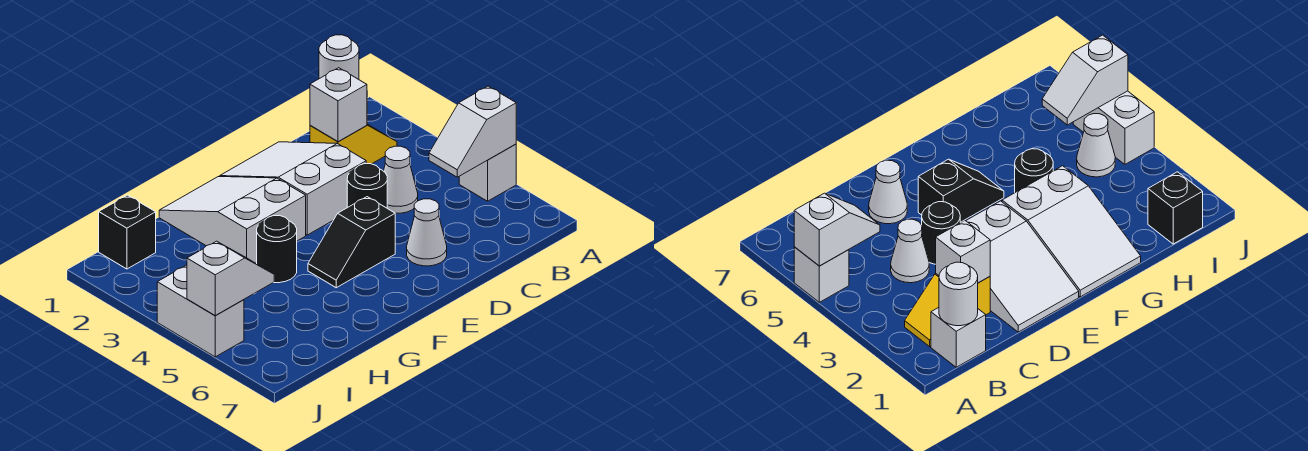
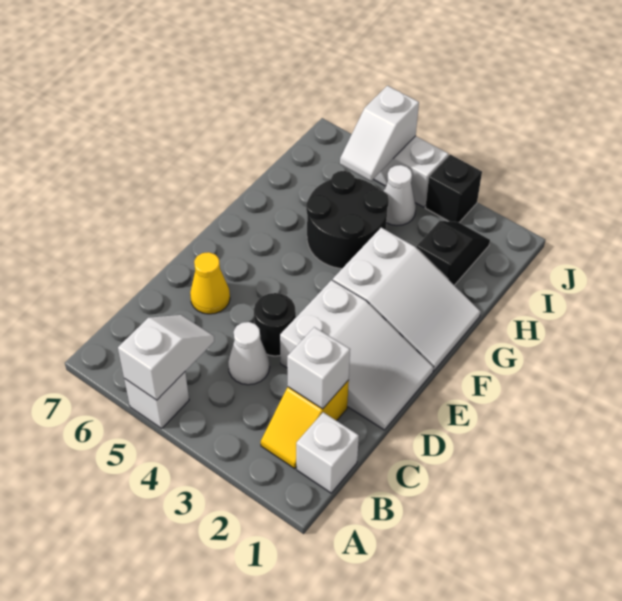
white 1x1 round brick [319,35,359,79] -> none
white 1x1 cone [407,199,447,266] -> yellow 1x1 cone [190,252,230,314]
black 1x2 slope [308,197,395,288] -> black 1x2 slope moved to [417,221,490,285]
black 1x1 round brick [257,216,297,283] -> black 2x2 round brick [306,171,389,269]
black 1x1 brick [99,195,156,269] -> black 1x1 brick moved to [425,155,482,222]

